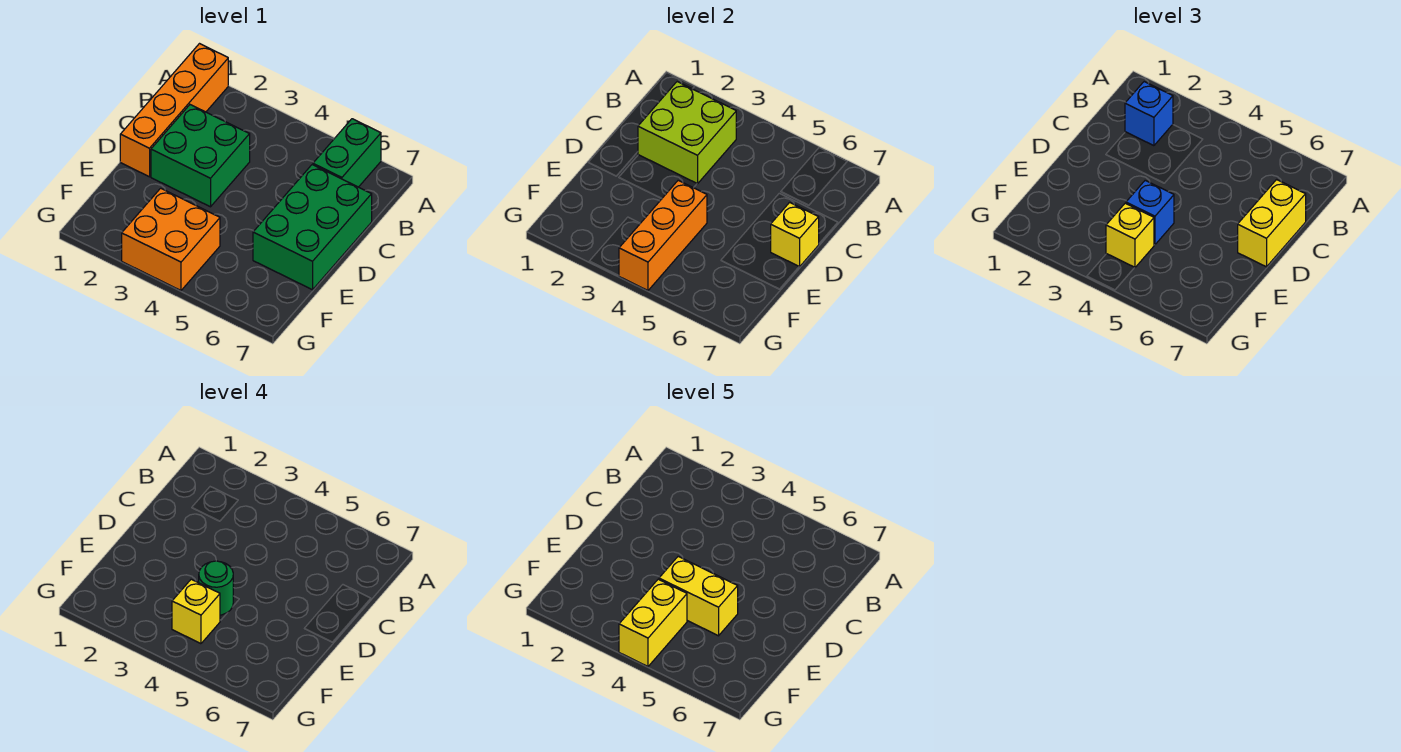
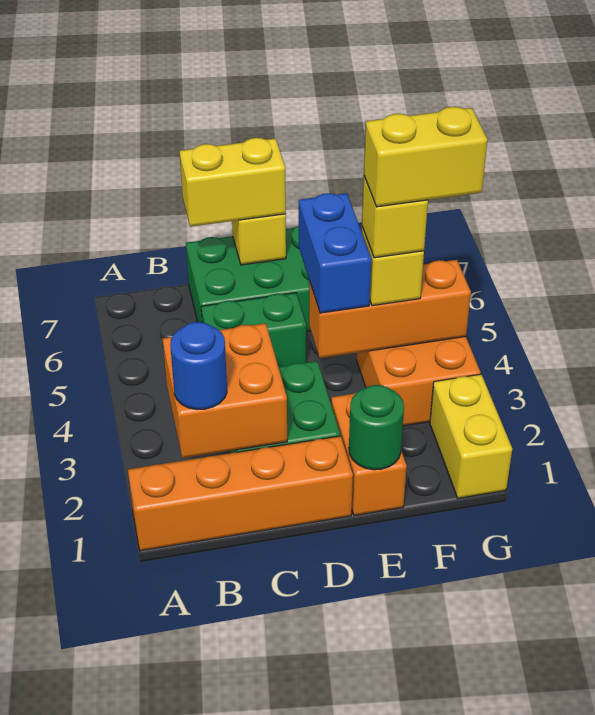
green 1x2 brick [313,119,381,187] -> green 1x2 brick moved to [201,293,306,367]
lime 2x2 brick [638,82,736,184] -> orange 2x2 brick [163,323,287,458]
blue 1x1 brick [1125,82,1173,146] -> blue 1x1 round brick [170,322,227,409]
none -> orange 1x2 brick [331,393,407,516]
blue 1x1 brick [1126,180,1174,245] -> blue 1x2 brick [299,193,371,313]
green 1x1 round brick [199,561,233,615] -> green 1x1 round brick moved to [349,385,404,470]
yellow 1x2 brick [659,556,738,636] -> yellow 1x2 brick moved to [430,374,512,498]

